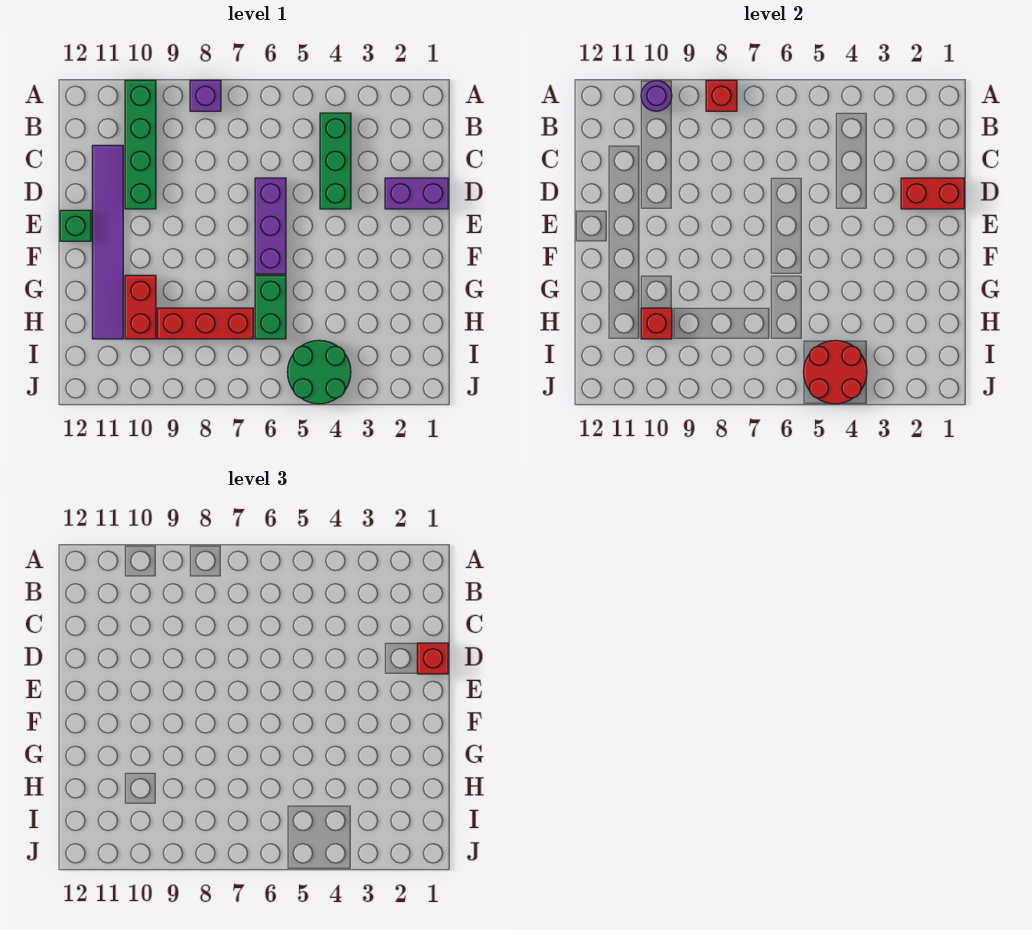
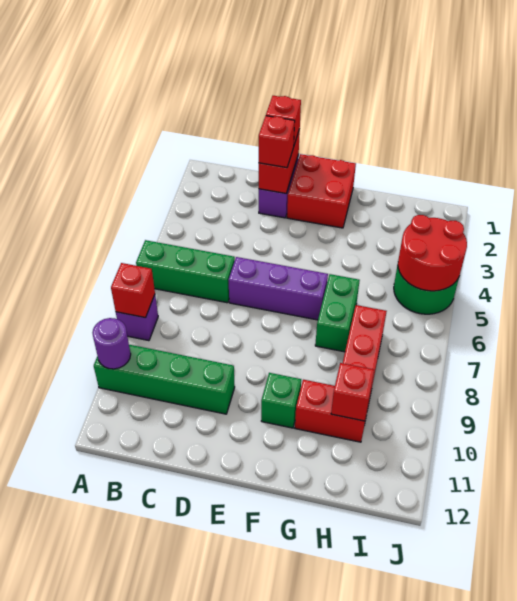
green 1x3 brick [320,113,351,209] -> green 1x3 brick moved to [136,240,235,303]
purple 1x6 tile [92,145,123,339] -> none
none -> red 1x1 brick [259,116,295,168]
none -> red 2x2 brick [287,154,356,228]
green 1x1 brick [60,210,91,241] -> green 1x1 brick moved to [261,373,301,428]
green 1x2 brick [255,275,286,339] -> green 1x2 brick turned to [315,274,360,352]

